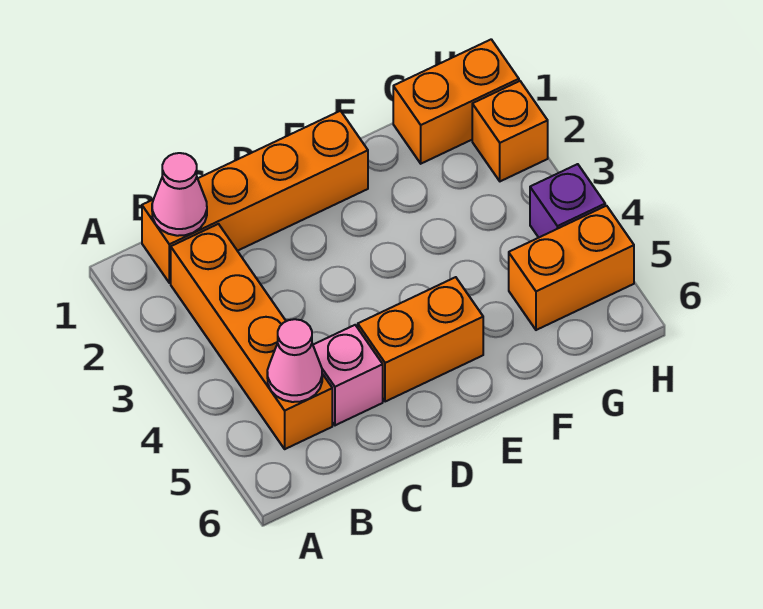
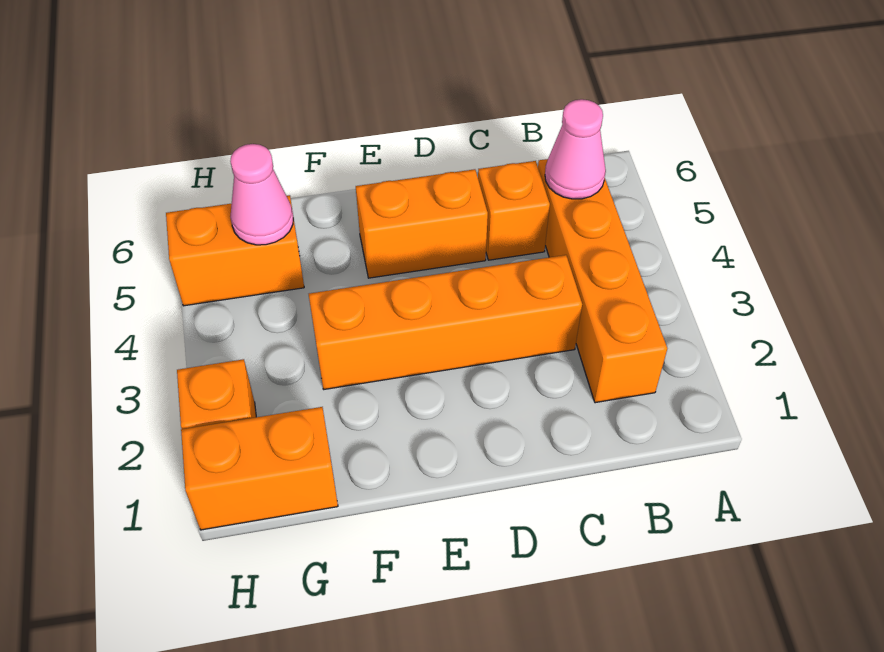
orange 1x4 brick [142,111,368,283] -> orange 1x4 brick moved to [309,255,582,389]
pink 1x1 cone [152,153,207,236] -> pink 1x1 cone moved to [230,144,293,245]
pink 1x1 brick [313,325,383,425] -> orange 1x1 brick [478,161,550,260]
purple 1x1 brick [530,164,605,238] -> none

